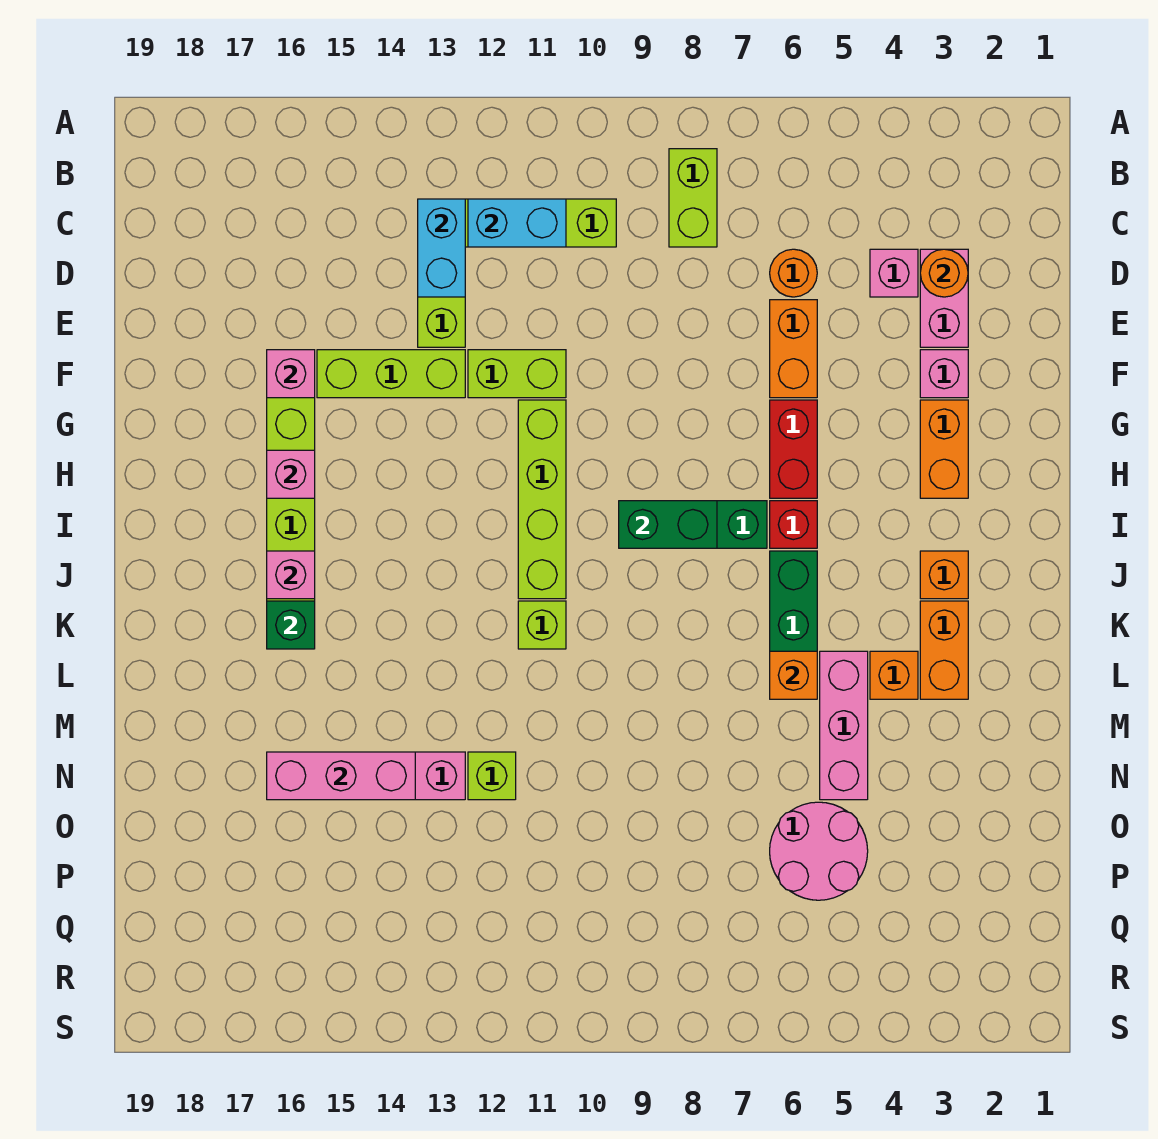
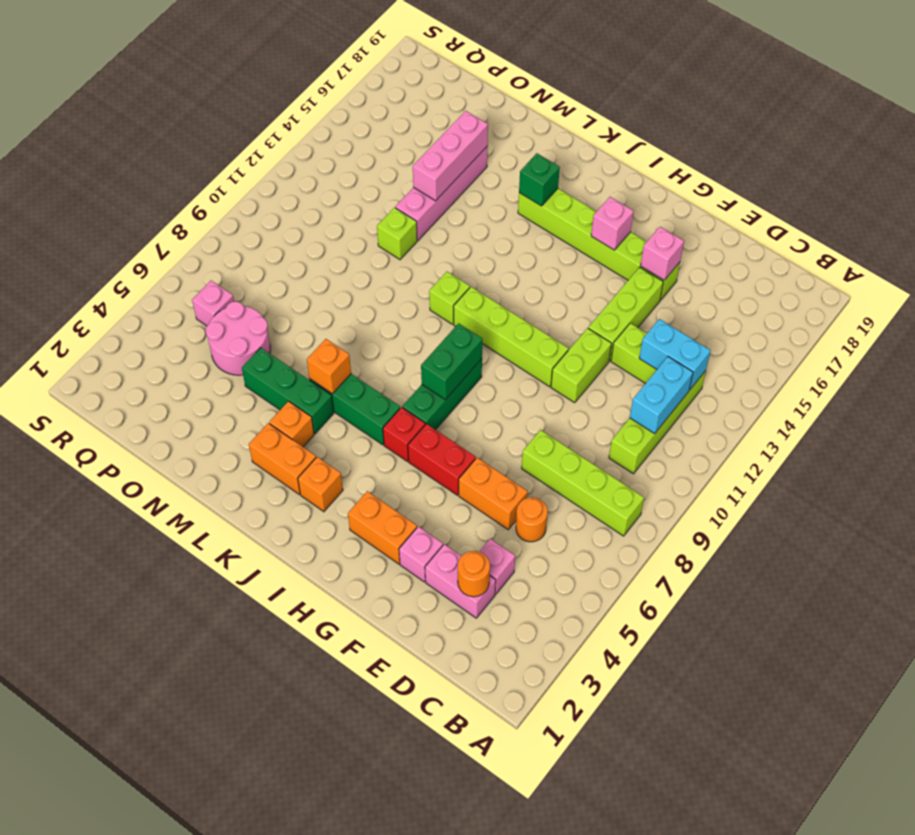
lime 1x2 brick [669,149,717,247] -> lime 1x4 brick [522,430,644,536]
pink 1x1 brick [267,551,315,599] -> pink 1x1 brick moved to [192,281,234,326]
pink 1x3 brick [820,651,868,800] -> green 1x3 brick [242,348,334,434]

